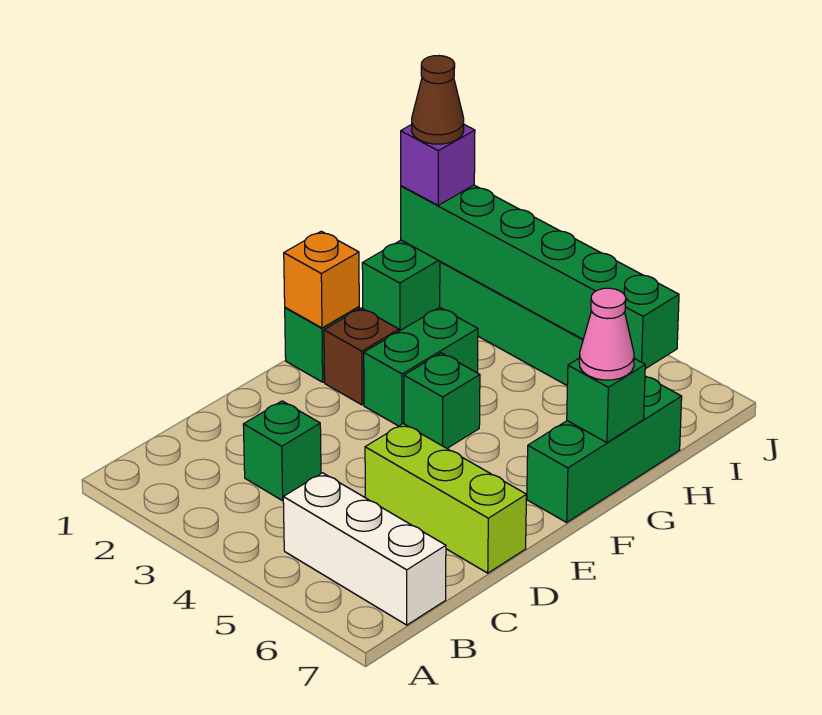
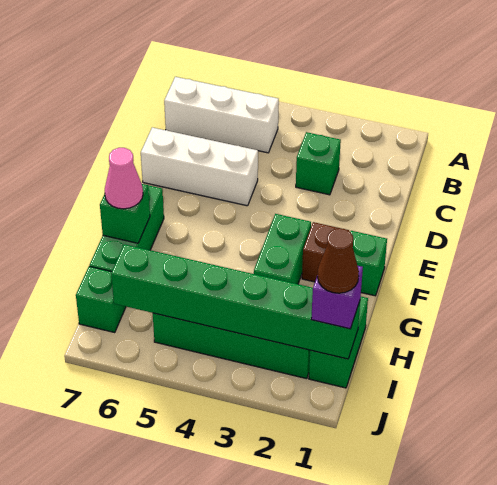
lime 1x3 brick [365,424,526,573] -> white 1x3 brick [141,127,258,206]
orange 1x1 brick [284,231,359,328] -> none
green 1x1 brick [404,353,480,448] -> green 1x1 brick moved to [76,266,126,333]

